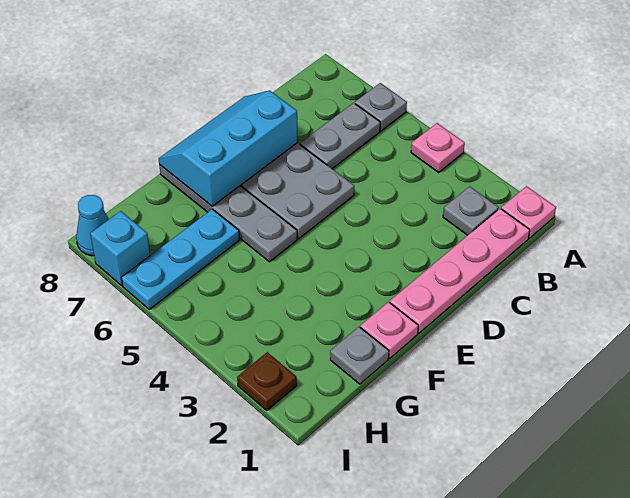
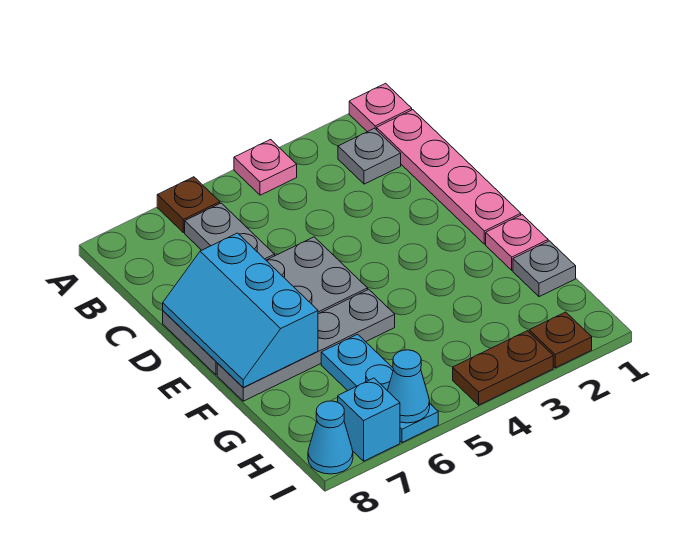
grey 1x1 plate [355,83,407,131] -> brown 1x1 plate [157,177,220,233]
none -> brown 1x2 plate [453,331,553,405]
none -> cyan 1x1 cone [387,350,430,423]

